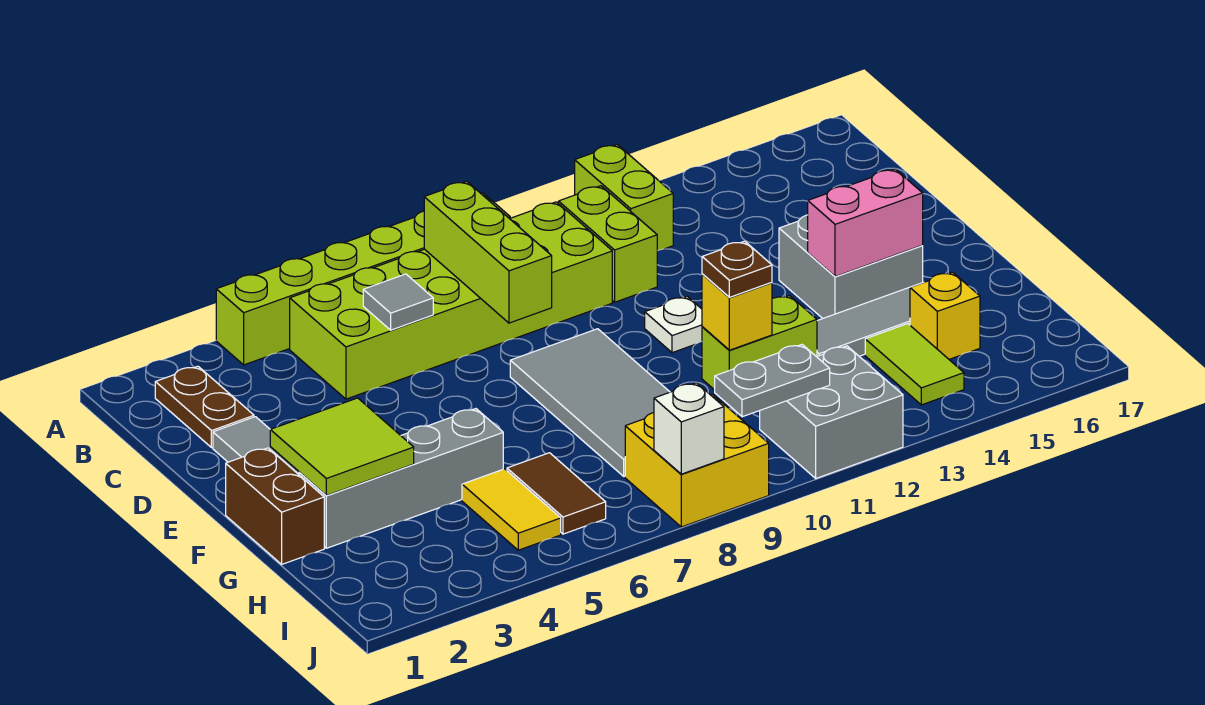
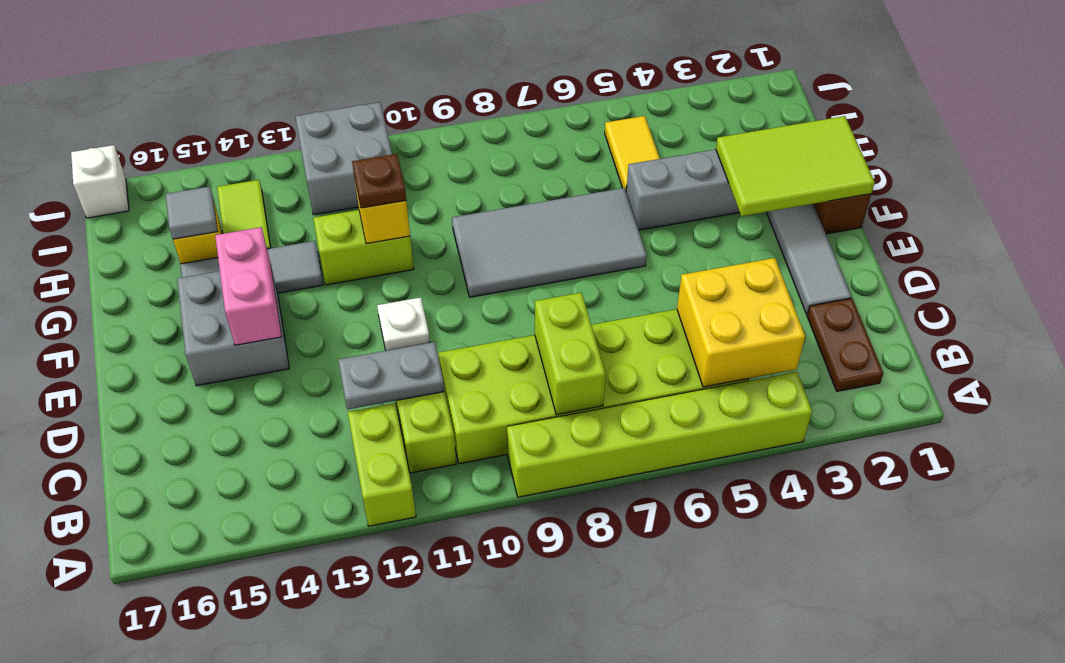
lime 1x3 brick [424,181,552,323] -> lime 1x2 brick [535,293,605,415]
grey 1x1 tile [363,274,433,330] -> grey 1x1 tile moved to [166,186,218,239]
grey 2x4 tile [510,329,669,477] -> grey 2x4 tile turned to [452,188,647,297]
lime 2x2 tile [270,398,414,496] -> lime 2x3 tile [716,116,875,216]
pink 1x2 brick [808,169,923,277] -> pink 1x2 brick turned to [215,227,282,345]
brown 1x2 tile [507,453,606,534] -> none
yellow 2x2 brick [625,394,769,527] -> yellow 2x2 brick moved to [677,258,805,387]
grey 1x2 plate [715,345,830,417] -> grey 1x2 plate moved to [338,342,444,410]
white 1x1 brick [654,383,724,474] -> white 1x1 brick moved to [71,145,129,218]

